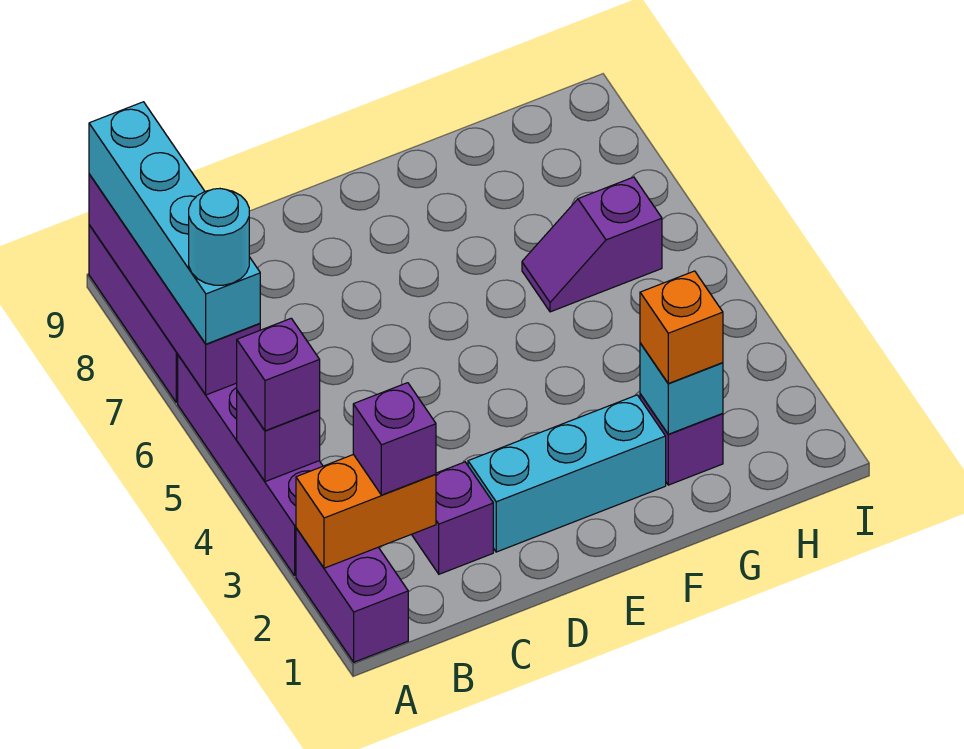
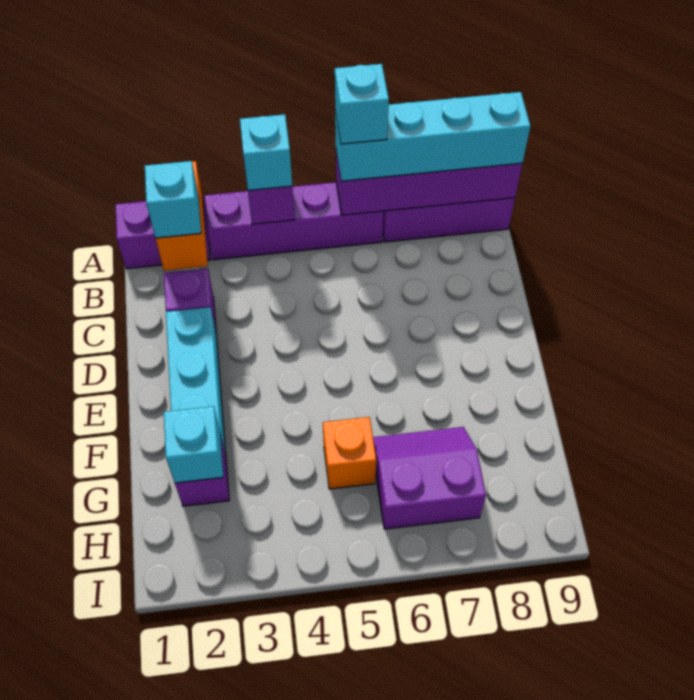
purple 1x1 brick [237,318,320,431] -> cyan 1x1 brick [240,114,292,190]
cyan 1x1 round brick [189,189,249,285] -> cyan 1x1 brick [335,64,389,144]
purple 1x1 brick [353,383,436,495] -> cyan 1x1 brick [145,161,201,238]
orange 1x1 brick [640,271,723,383] -> orange 1x1 brick moved to [323,417,376,489]
purple 1x2 slope [522,177,662,312] -> purple 2x2 slope [373,427,486,529]

